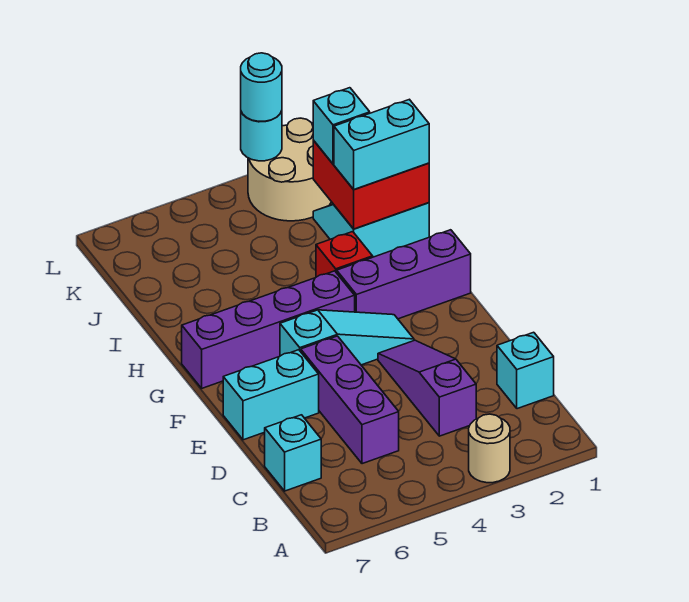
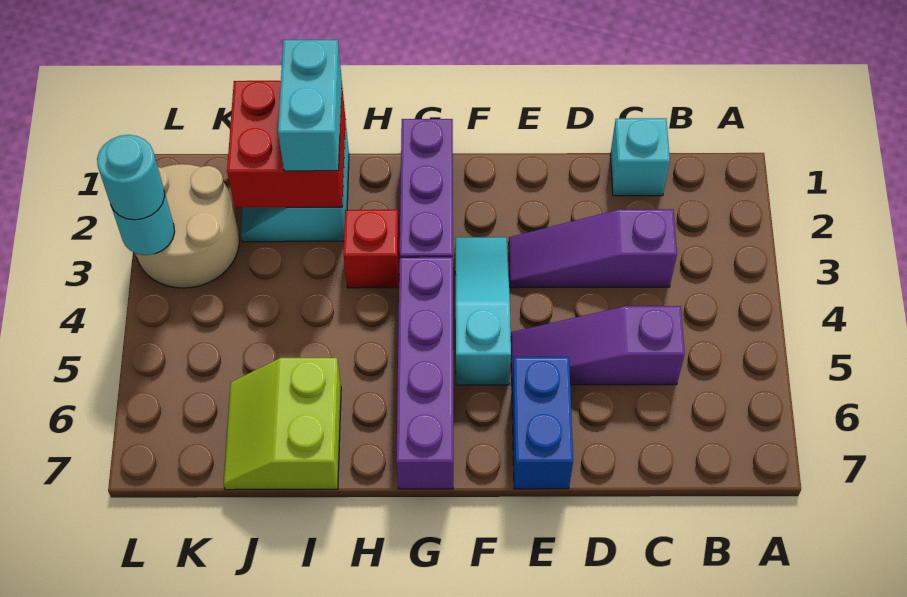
tan 1x1 round brick [469,414,510,483] -> none
purple 1x3 brick [301,336,399,464] -> purple 1x3 slope [511,306,685,385]
cyan 1x1 brick [265,415,321,491] -> none
cyan 1x2 brick [223,350,319,440] -> blue 1x2 brick [512,357,573,489]
none -> lime 2x2 slope [224,357,341,490]
cyan 1x1 brick [313,88,370,164] -> none

